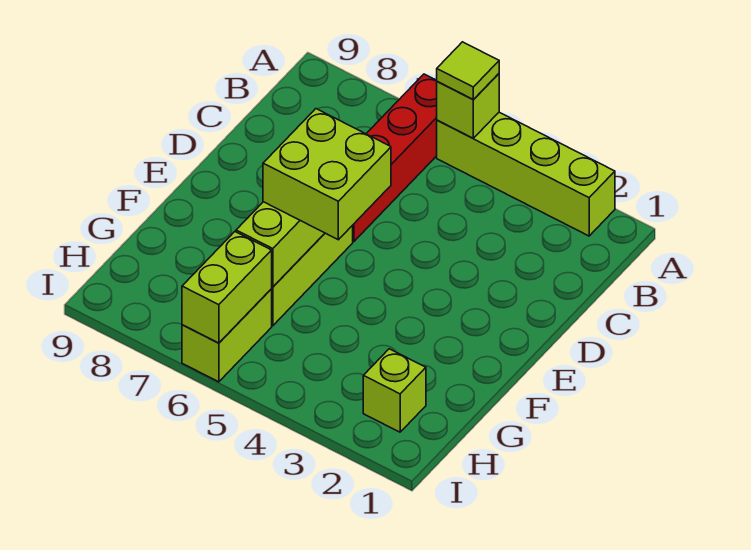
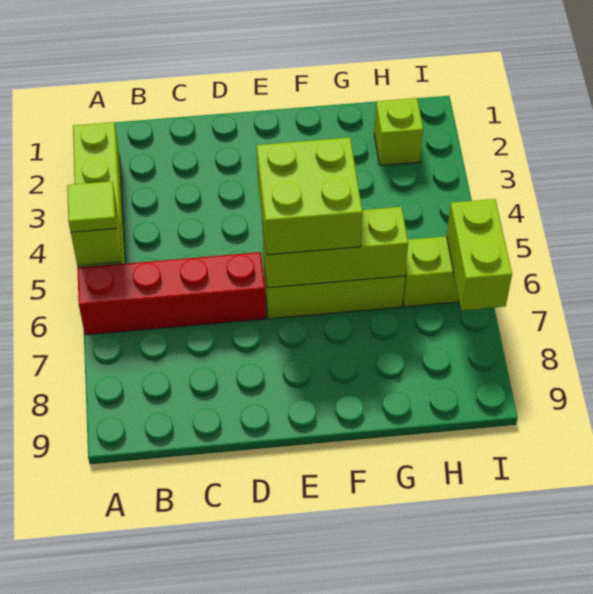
lime 1x2 brick [182,232,272,343] -> lime 1x2 brick turned to [447,199,512,310]

